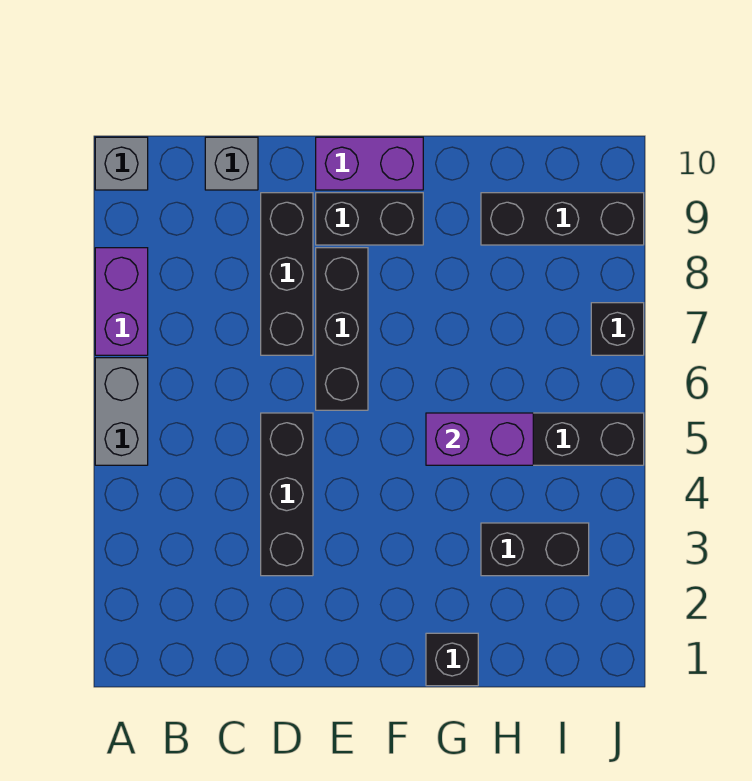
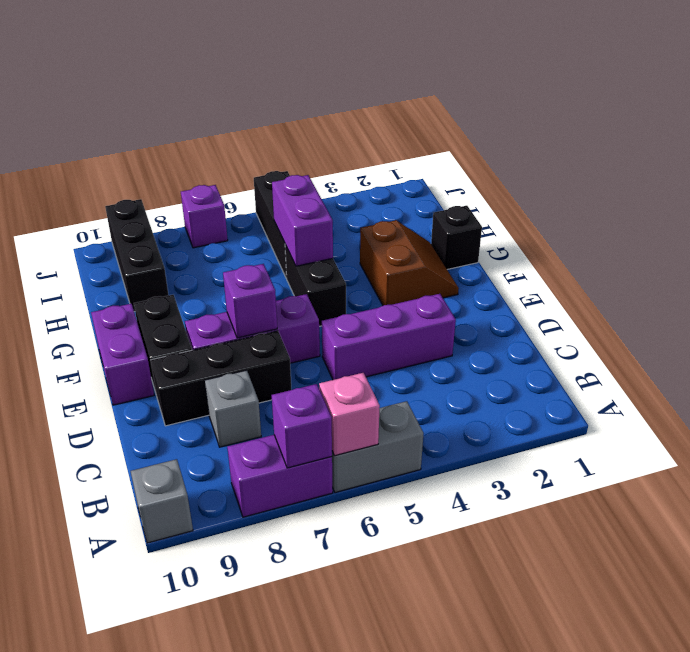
none -> pink 1x1 brick [319,373,380,456]
none -> purple 1x1 brick [272,384,332,468]
grey 1x1 brick [205,137,258,190] -> grey 1x1 brick moved to [205,370,261,447]
black 1x3 brick [261,413,313,576] -> purple 1x3 brick [322,294,456,380]
black 1x3 brick [316,248,368,410] -> purple 1x3 brick [185,294,320,363]
none -> purple 1x1 brick [223,264,277,338]
none -> brown 2x2 slope [360,220,459,305]
black 1x2 brick [481,523,589,576] -> black 1x2 brick moved to [285,245,346,326]
black 1x1 brick [591,303,644,355] -> purple 1x1 brick [181,185,228,248]

